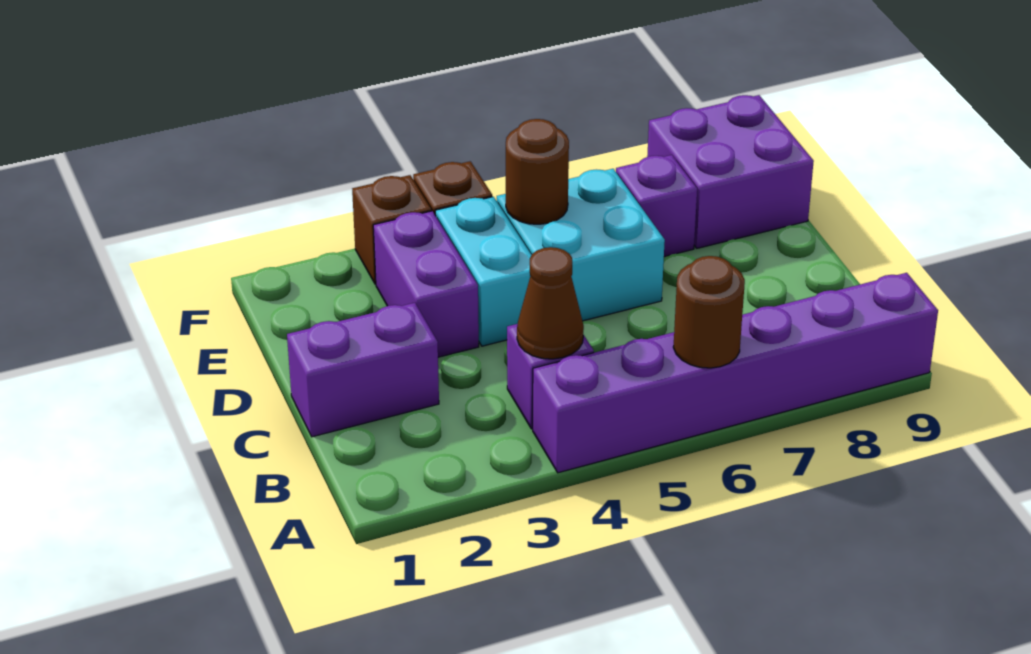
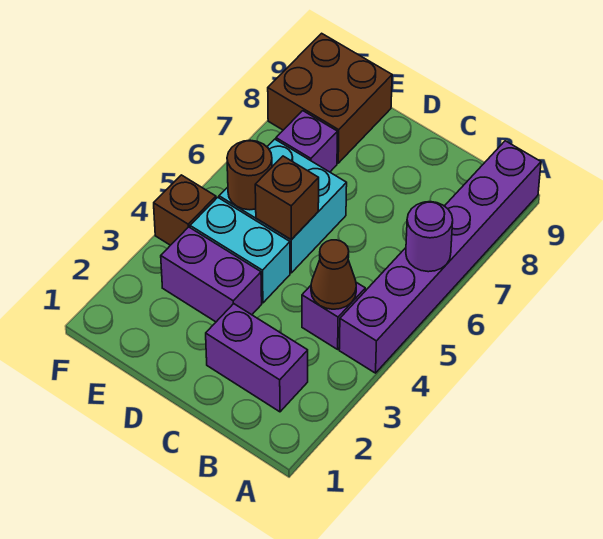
brown 1x1 round brick [673,256,745,368] -> purple 1x1 round brick [406,201,453,272]
purple 1x2 brick [287,303,439,437] -> purple 1x2 brick turned to [206,304,308,412]
purple 2x2 brick [647,95,814,248] -> brown 2x2 brick [268,33,392,163]
brown 1x1 brick [352,175,431,284] -> brown 1x1 brick moved to [255,156,319,240]

